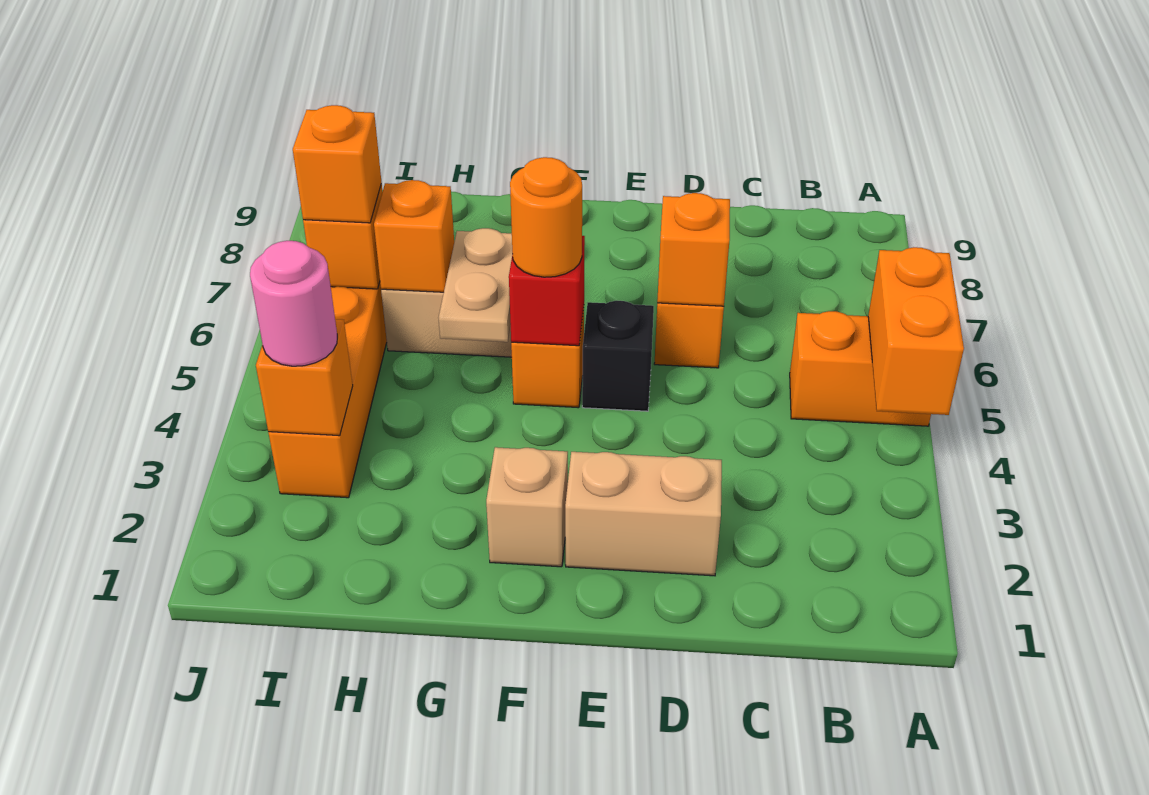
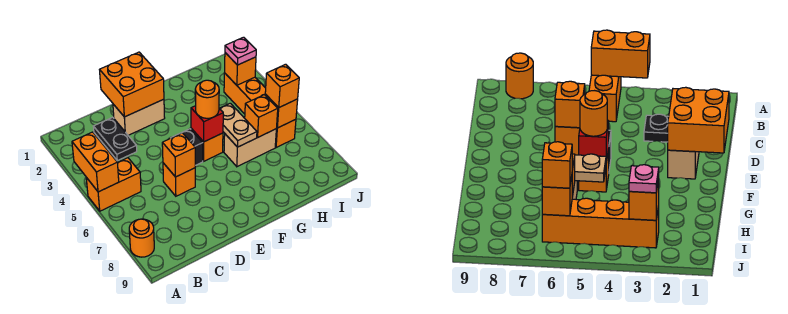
none -> orange 1x1 round brick [129,219,154,257]
none -> black 1x2 plate [93,117,137,161]
none -> orange 2x2 brick [100,52,164,117]
tan 1x1 brick [486,447,568,567] -> none
pink 1x1 round brick [250,241,337,366] -> pink 1x1 plate [225,37,256,65]

